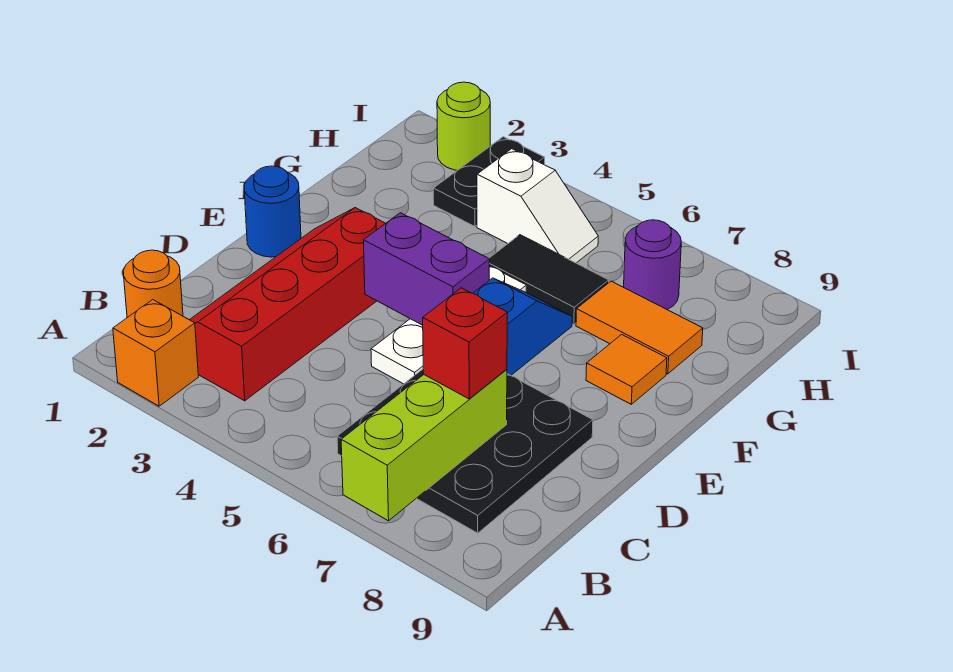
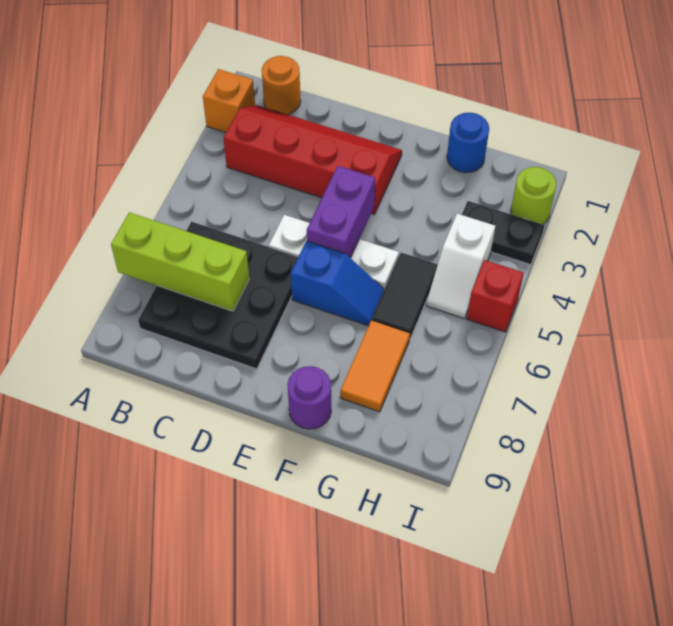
red 1x1 brick [423,288,507,399] -> red 1x1 brick moved to [467,260,524,332]
blue 1x1 round brick [244,166,301,257] -> blue 1x1 round brick moved to [447,113,489,173]
orange 1x1 tile [586,334,667,404] -> none
purple 1x1 round brick [624,220,681,309] -> purple 1x1 round brick moved to [287,366,331,429]

